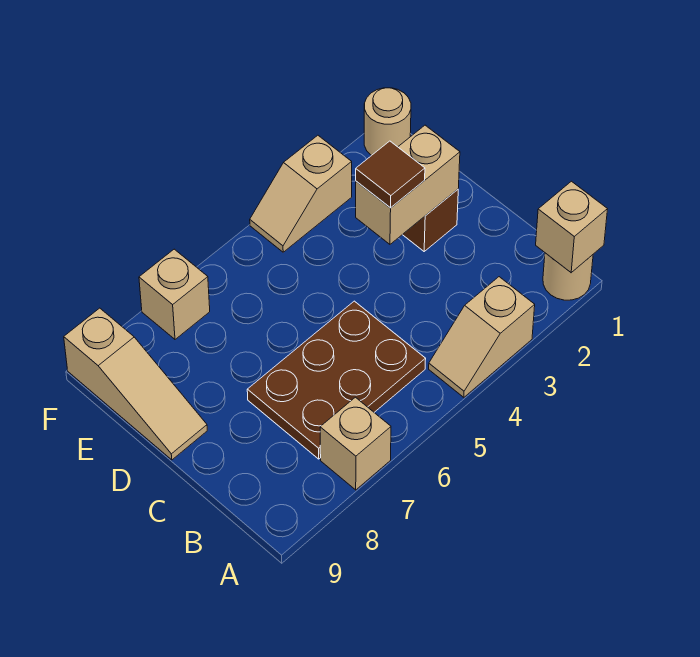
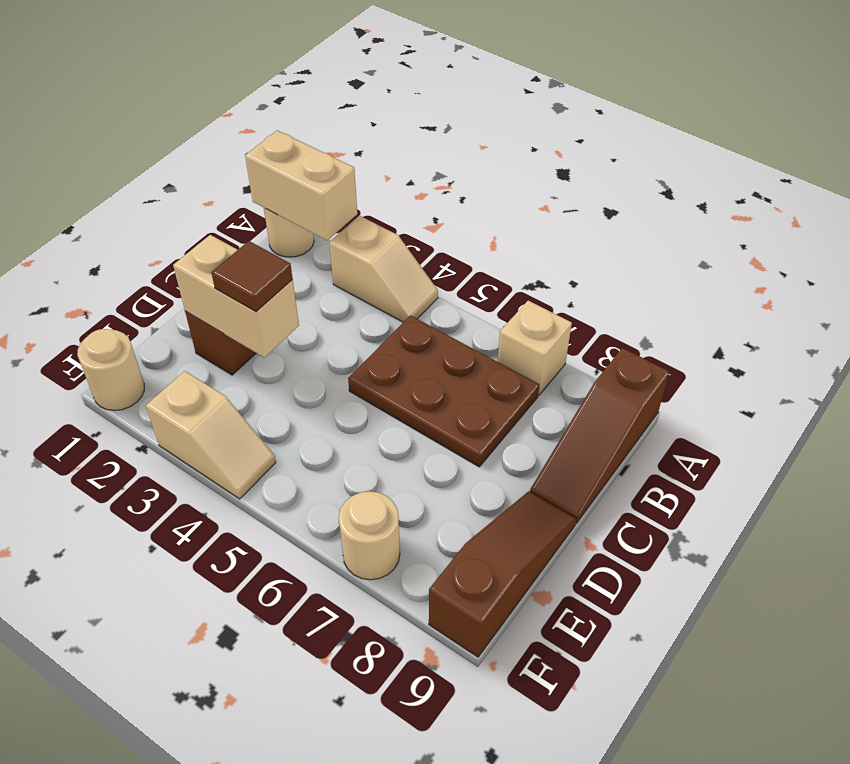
tan 1x1 brick [536,181,608,273] -> tan 1x2 brick [245,130,357,240]
none -> brown 1x3 slope [530,348,669,524]
tan 1x3 slope [64,308,207,460] -> brown 1x3 slope [429,491,576,657]
tan 1x1 brick [139,249,210,339] -> tan 1x1 round brick [339,491,400,580]

